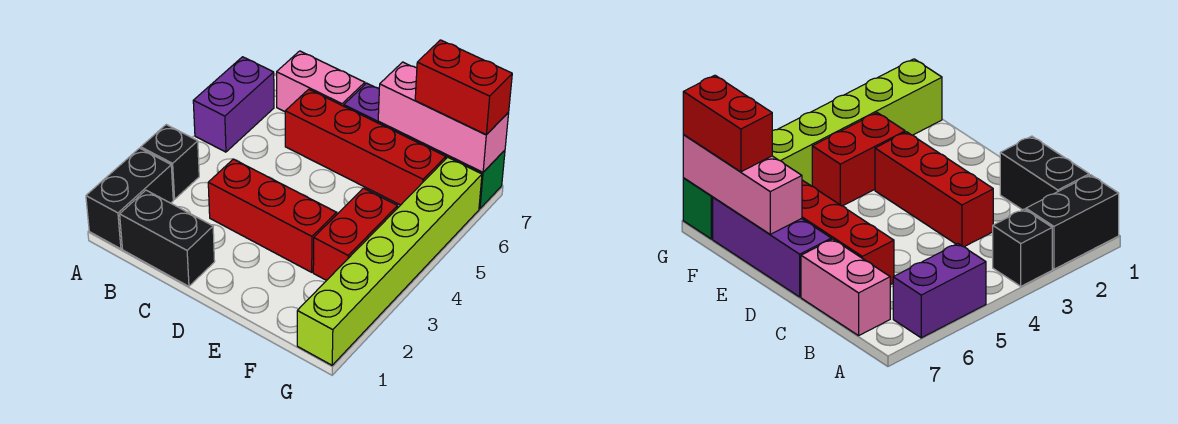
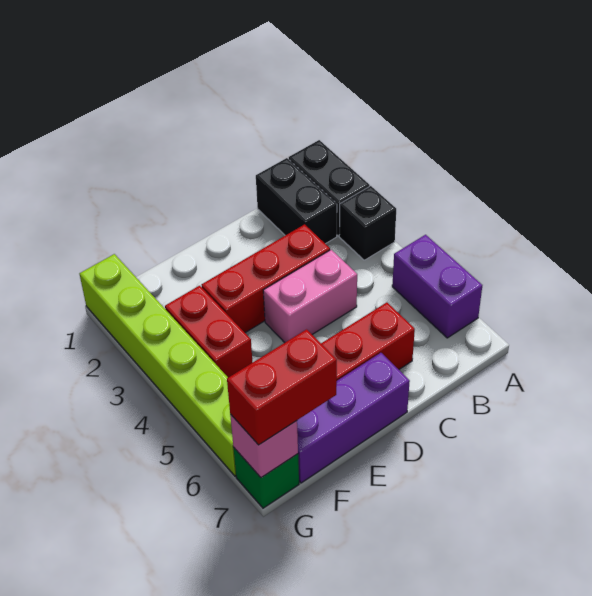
black 1x2 brick [120,190,215,286] -> black 1x2 brick turned to [256,158,337,244]
pink 1x2 brick [277,51,365,112] -> pink 1x2 brick moved to [263,250,357,343]
pink 1x3 brick [378,62,509,172] -> pink 1x1 brick [230,414,298,478]

